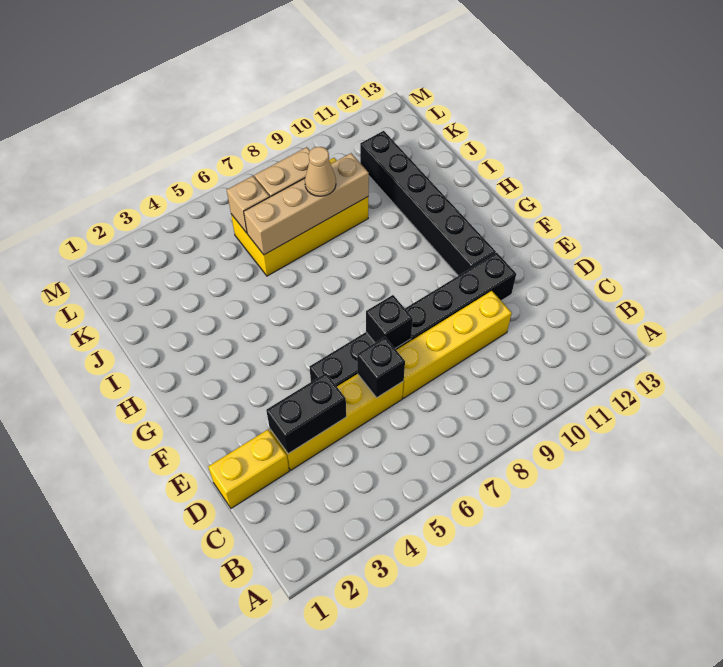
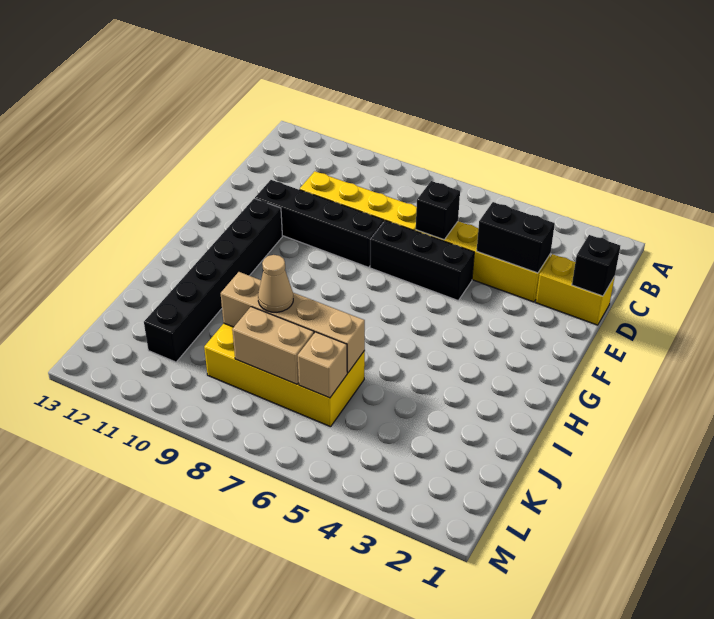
black 1x1 brick [366,295,413,348] -> black 1x1 brick moved to [572,235,620,296]

